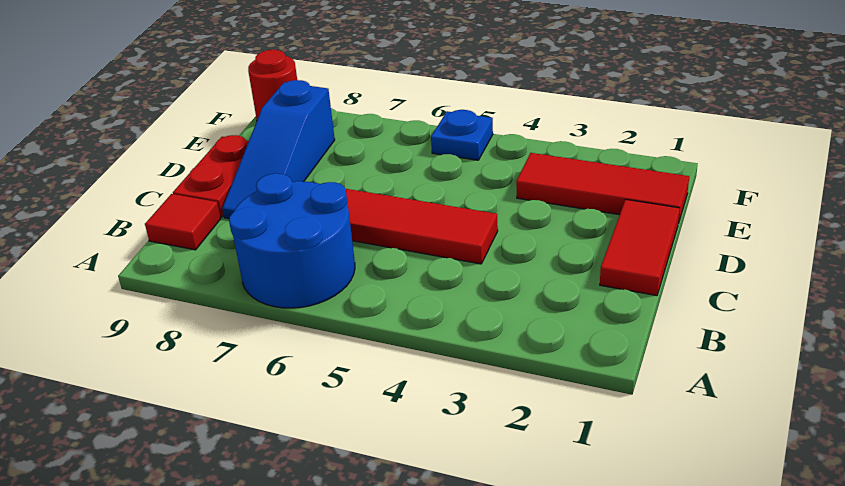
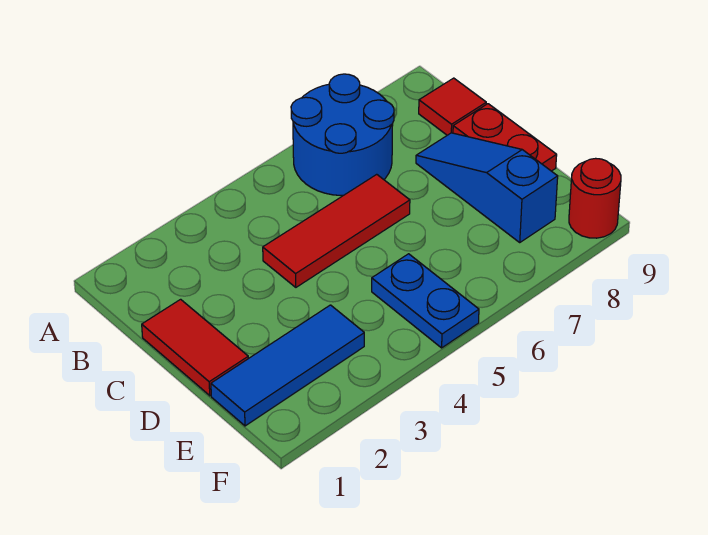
red 1x3 tile [516,153,689,223] -> blue 1x3 tile [211,305,364,426]
blue 1x1 plate [431,110,493,160] -> blue 1x2 plate [372,254,479,348]

